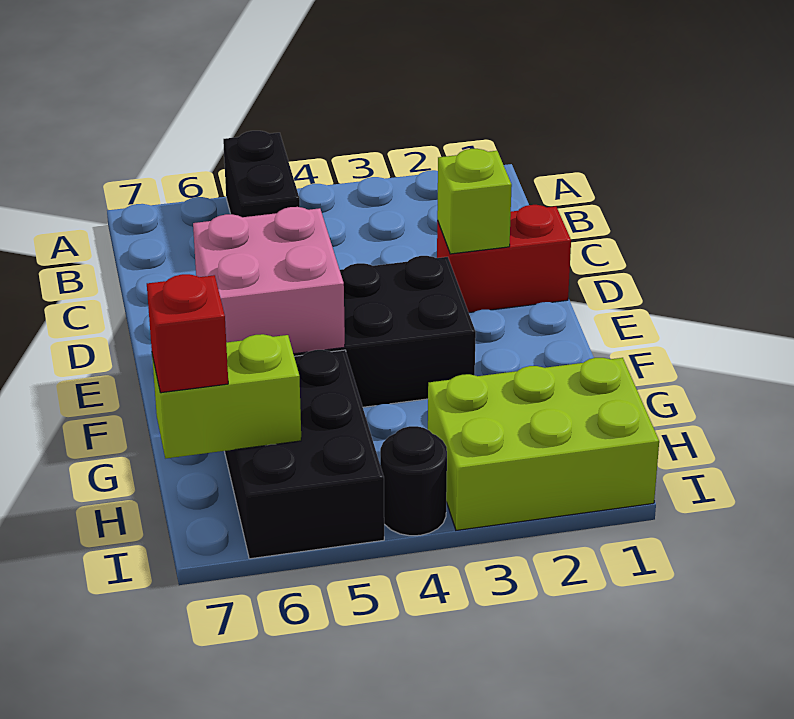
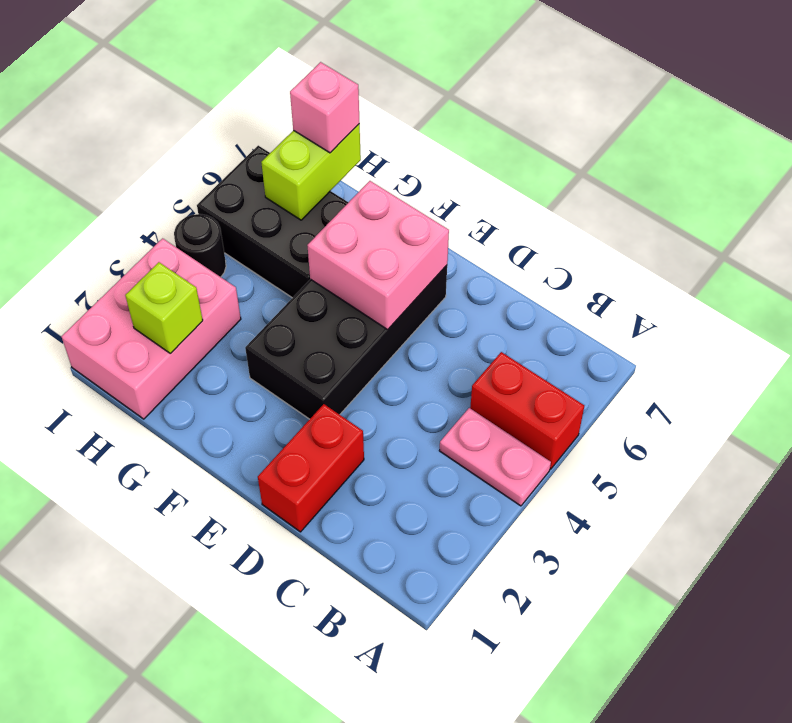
none -> pink 1x2 plate [439,408,551,506]
black 1x2 brick [223,131,300,217] -> red 1x2 brick [470,352,584,469]
lime 1x1 brick [437,149,512,254] -> lime 1x1 brick moved to [125,262,203,354]
lime 2x3 brick [428,358,659,530] -> pink 2x3 brick [61,238,241,419]
red 1x1 brick [147,274,228,393] -> pink 1x1 brick [290,62,360,153]

